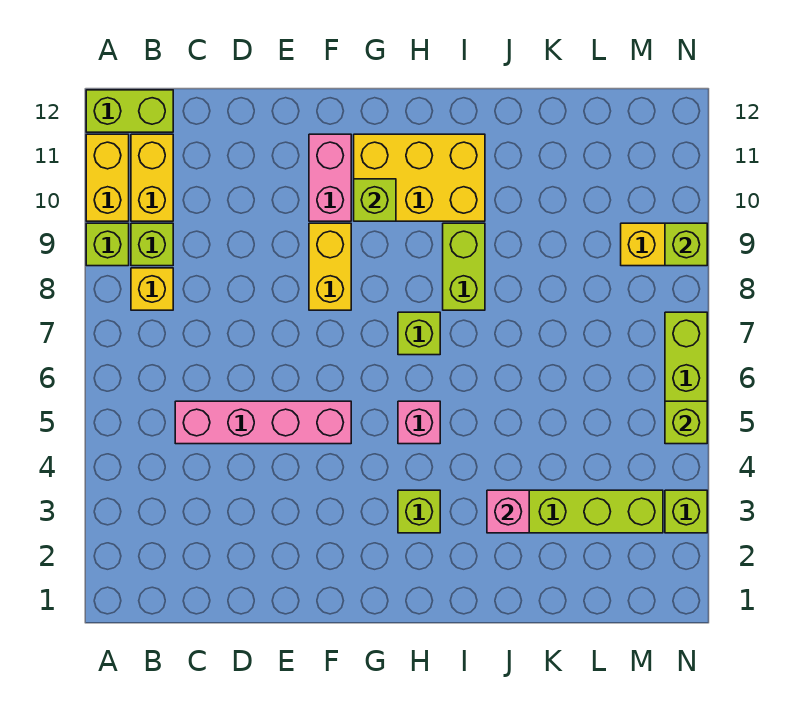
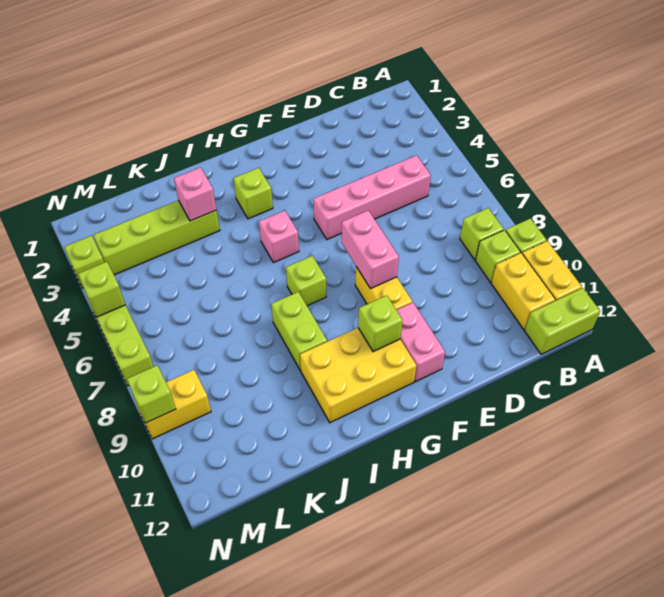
yellow 1x1 brick [131,268,173,310] -> lime 1x1 brick [460,208,504,260]
none -> pink 1x2 brick [341,210,399,289]

